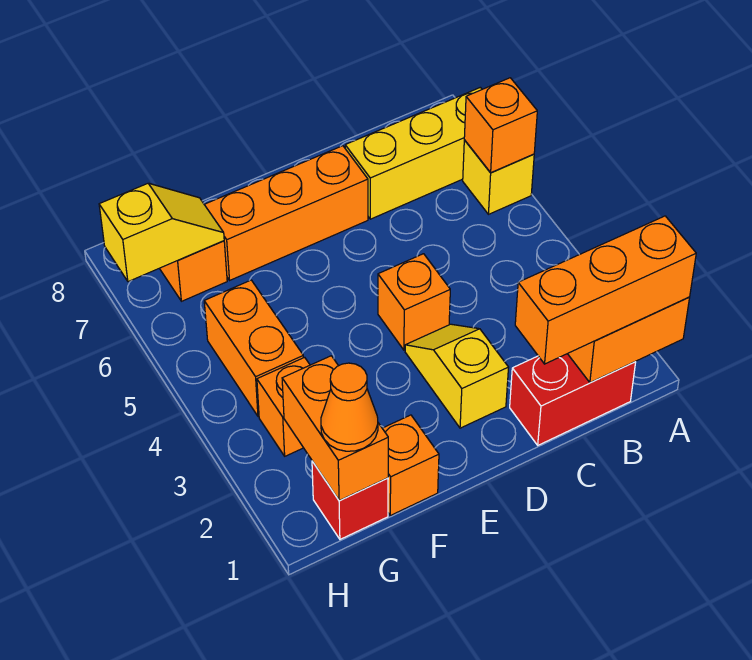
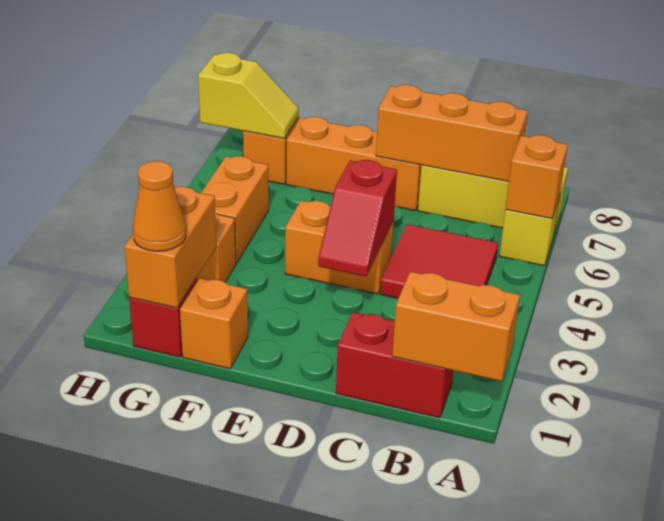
orange 1x3 brick [515,216,696,364] -> orange 1x3 brick moved to [376,85,528,182]
none -> red 2x2 tile [380,224,498,298]
yellow 1x2 slope [405,324,509,428] -> none
none -> red 1x2 slope [318,160,397,277]
orange 1x1 brick [378,254,450,350] -> orange 1x2 brick [285,201,394,294]

